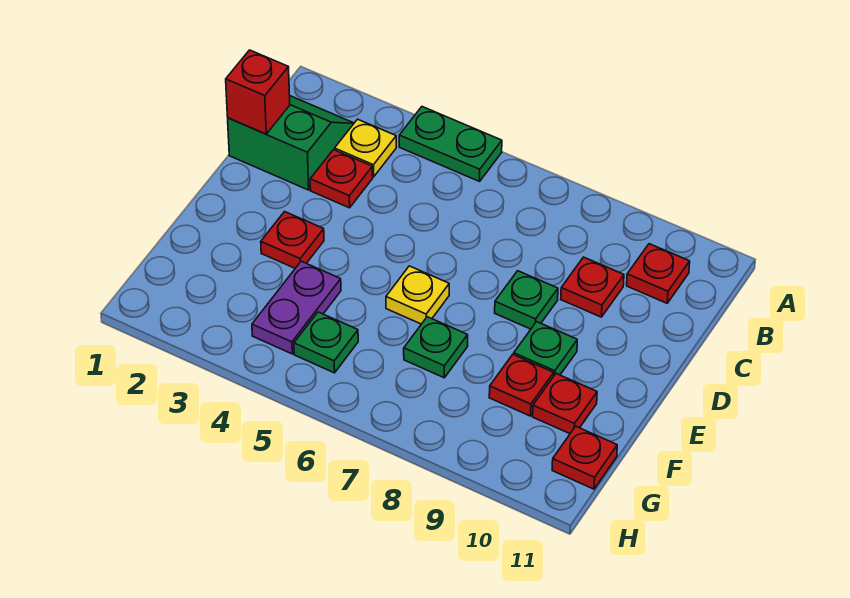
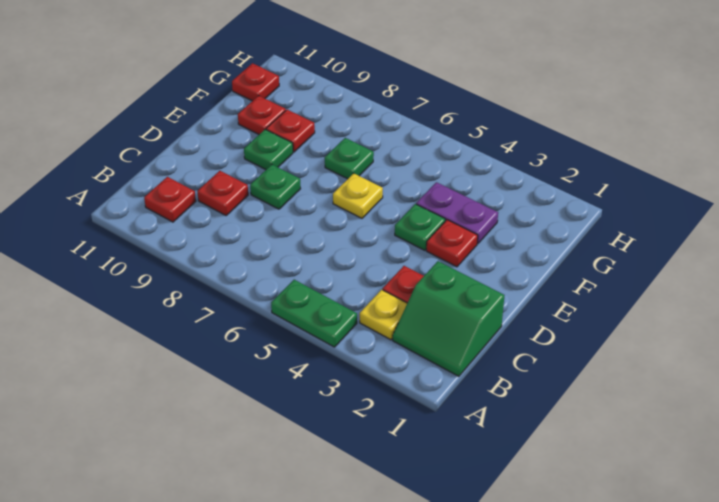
red 1x1 brick [226,50,290,134] -> none
purple 1x2 plate [252,261,341,354] -> purple 1x2 plate turned to [416,182,498,244]
green 1x1 plate [294,312,358,373] -> green 1x1 plate moved to [395,204,445,250]

